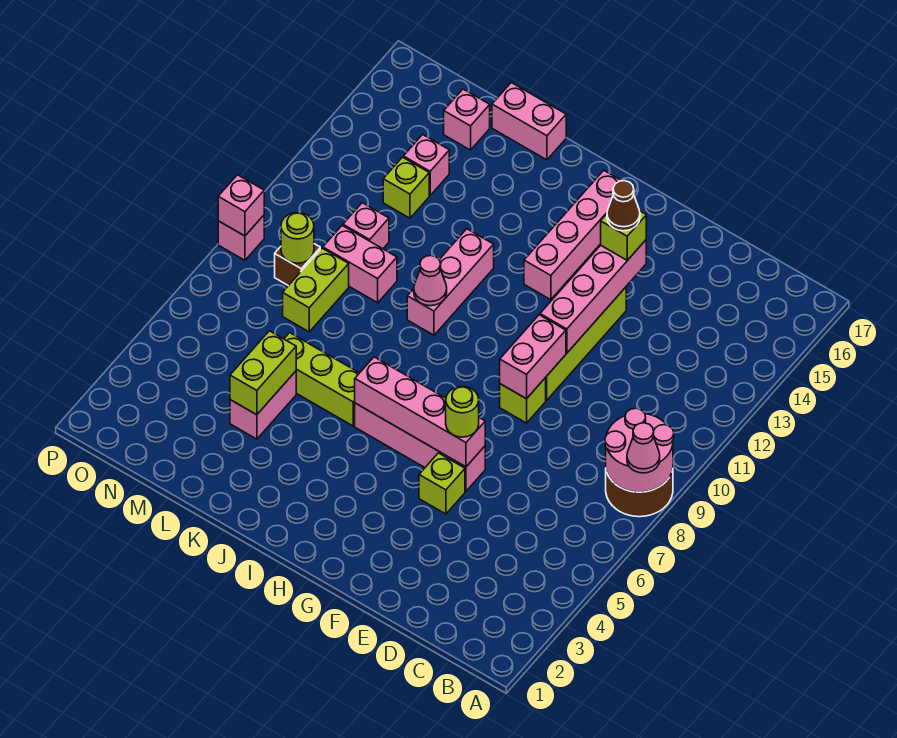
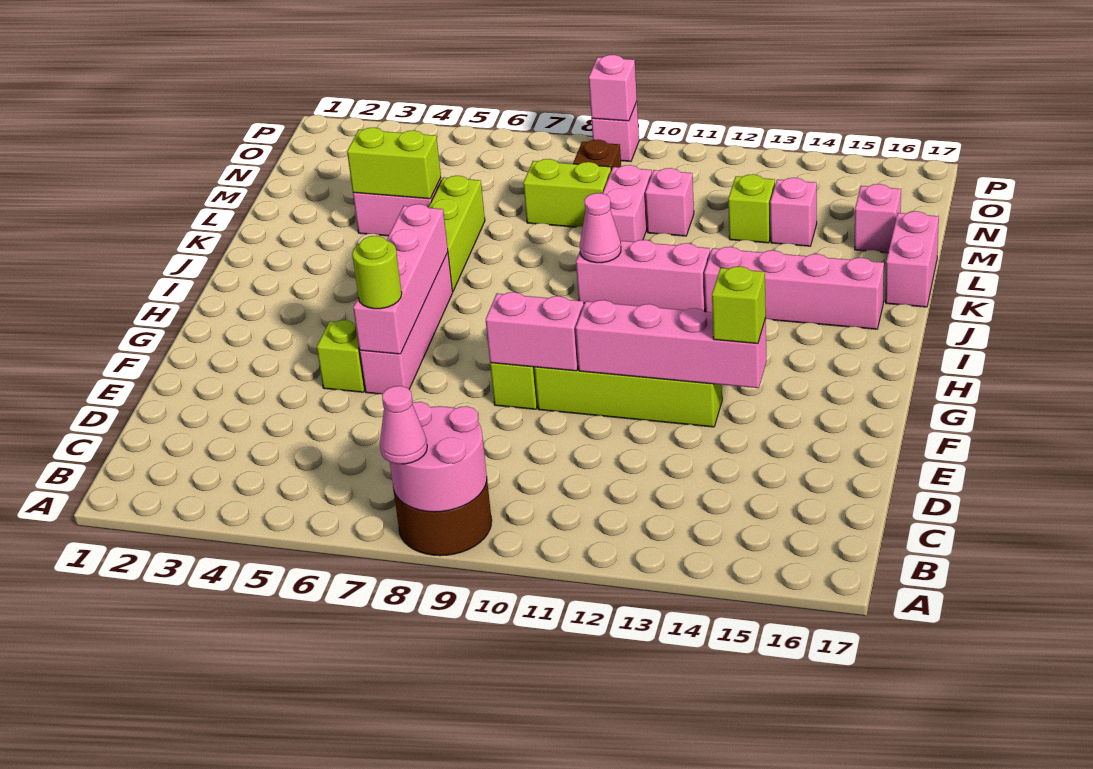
brown 1x1 cone [607,181,640,231] -> none
pink 1x4 brick [524,171,621,300] -> pink 1x4 brick moved to [704,247,884,329]
lime 1x1 round brick [281,213,314,263] -> none

